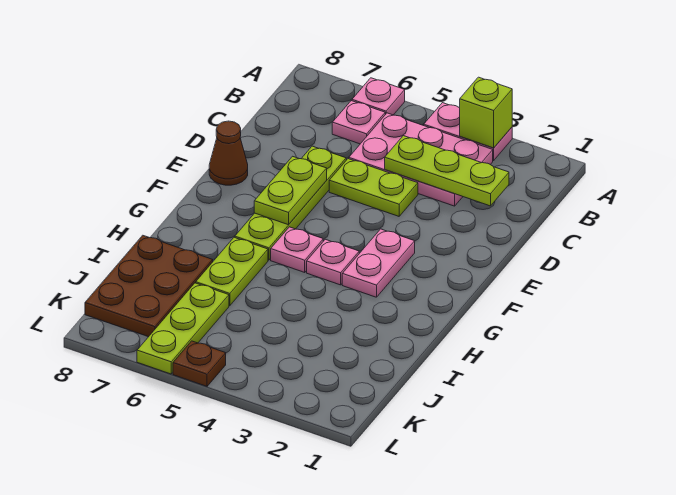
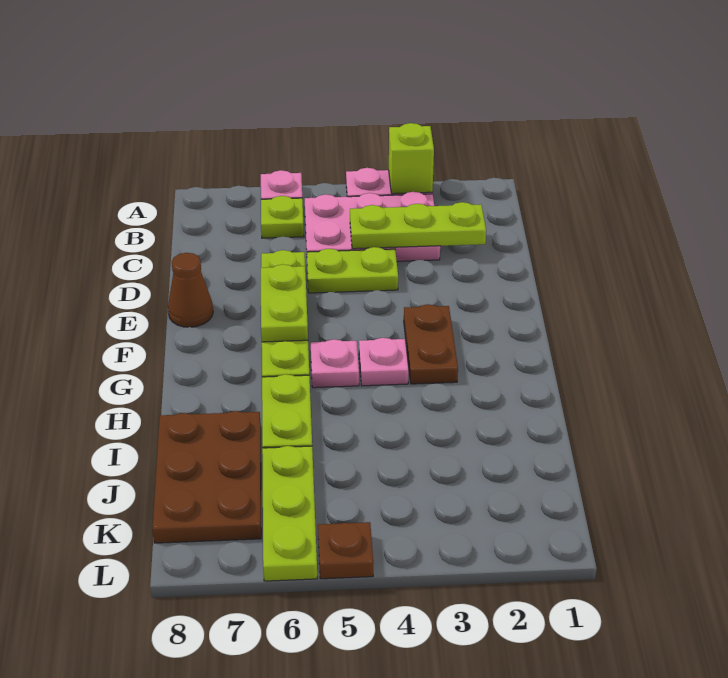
pink 1x1 plate [332,101,385,144] -> lime 1x1 plate [261,196,304,238]
pink 1x2 plate [342,229,415,297] -> brown 1x2 plate [404,304,458,384]

